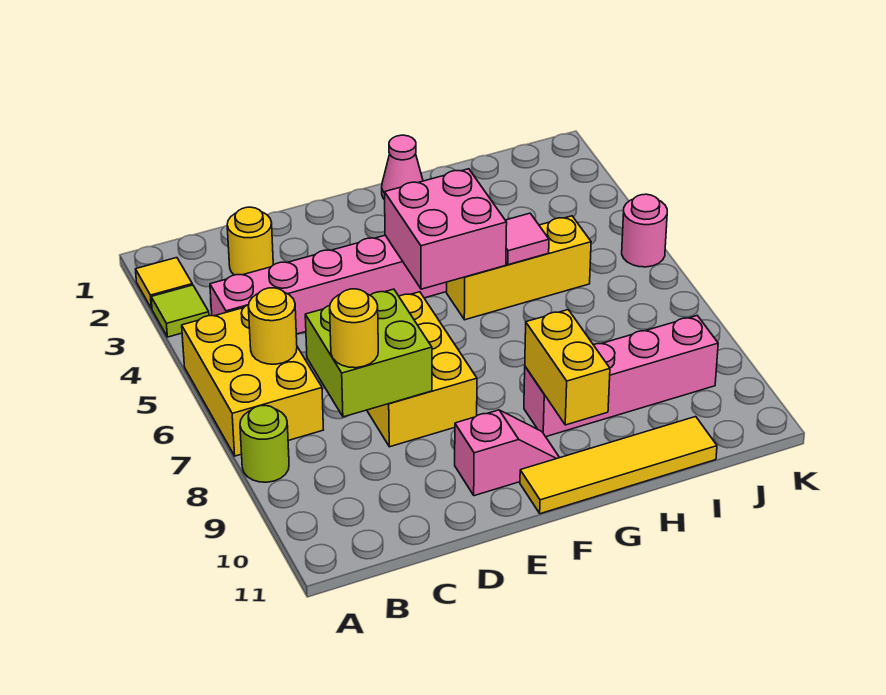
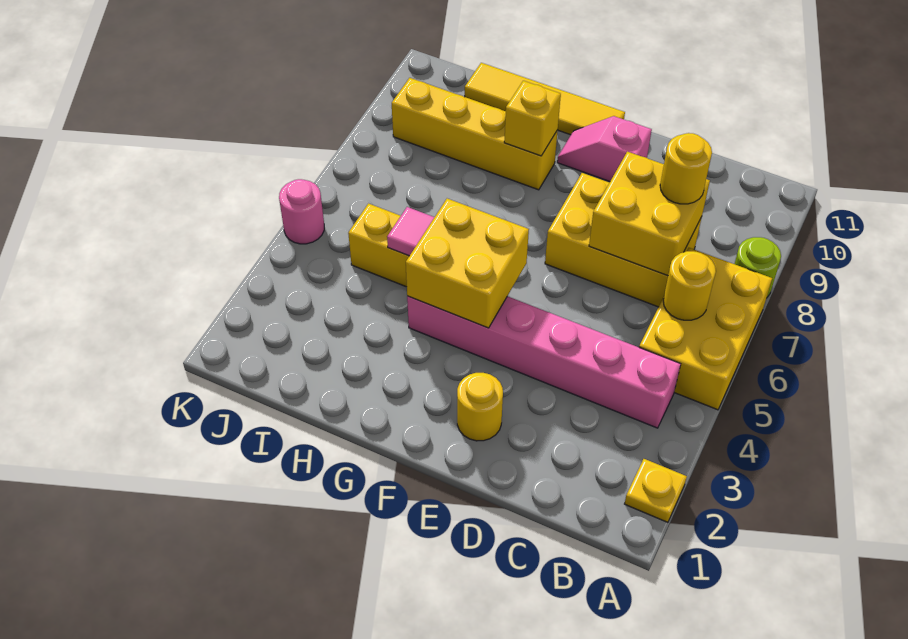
yellow 1x1 tile [136,258,192,309] -> yellow 1x1 plate [625,459,687,522]
lime 1x1 tile [151,285,209,337] -> none
yellow 1x1 round brick [227,207,273,275] -> yellow 1x1 round brick moved to [457,373,503,441]
lime 2x2 brick [305,289,432,417] -> yellow 2x2 brick [589,152,710,276]
yellow 2x3 brick [367,292,477,447] -> yellow 2x3 brick turned to [545,173,702,307]
pink 2x2 brick [385,169,507,289] -> yellow 2x2 brick [406,199,529,328]
pink 1x1 cone [382,135,423,200] -> none
pink 1x4 brick [524,316,718,437] -> yellow 1x4 brick [392,78,558,190]
yellow 1x2 brick [525,310,610,425] -> yellow 1x1 brick [504,81,561,156]

